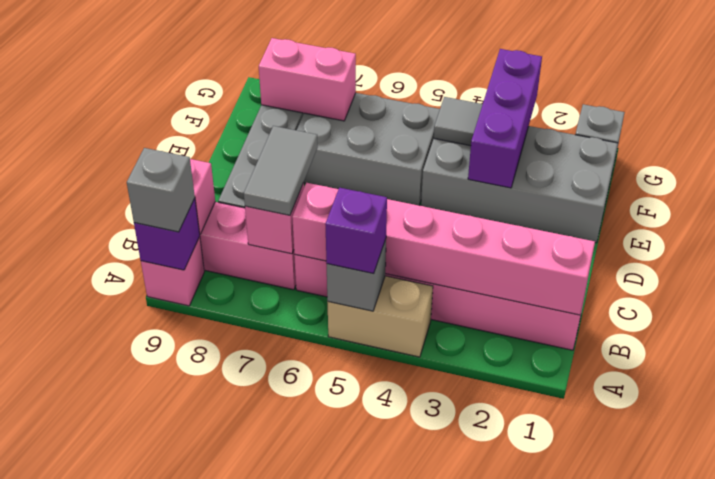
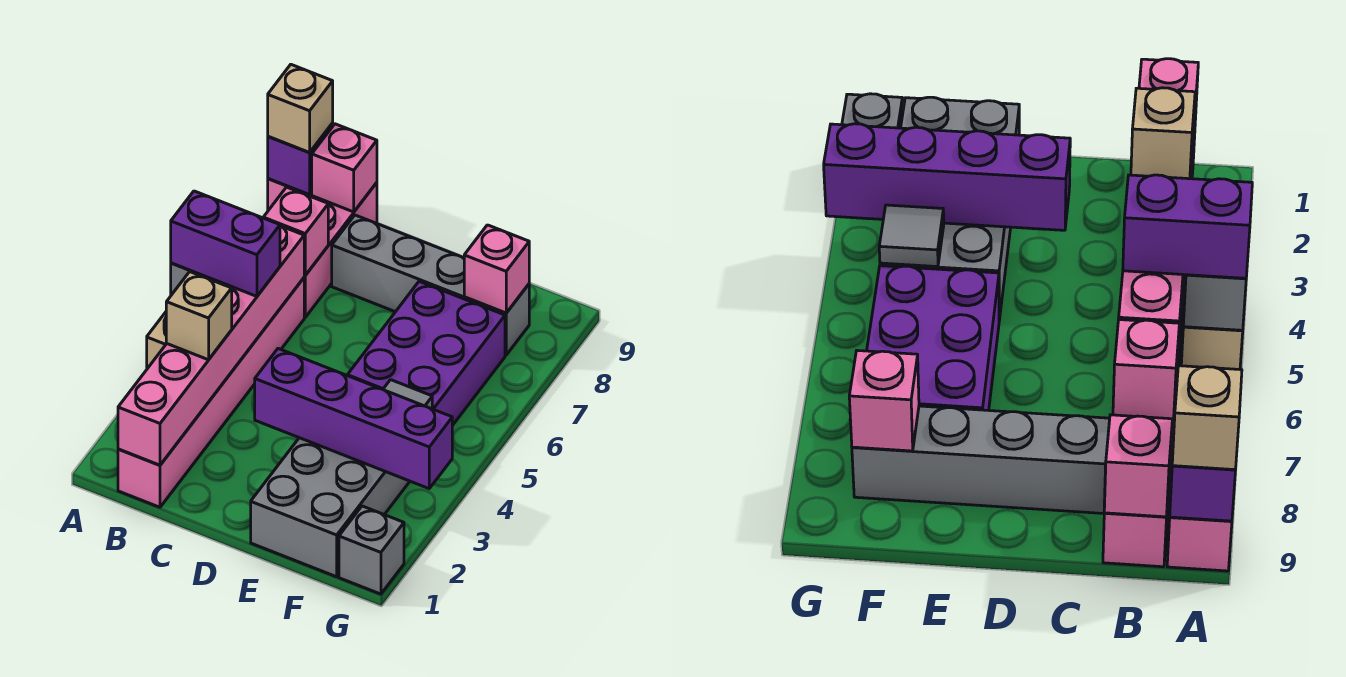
purple 1x1 brick [325,188,387,273] -> purple 1x2 brick [171,191,280,296]
grey 1x1 brick [127,148,195,232] -> tan 1x1 brick [268,65,333,152]
none -> tan 1x1 brick [166,272,232,360]
grey 1x2 tile [244,126,318,215] -> none
purple 1x3 brick [468,49,542,188] -> purple 1x4 brick [255,349,452,488]
grey 2x3 brick [297,93,440,206] -> purple 2x3 brick [347,282,505,426]
pink 1x2 brick [259,38,356,121] -> pink 1x1 brick [464,225,529,313]

